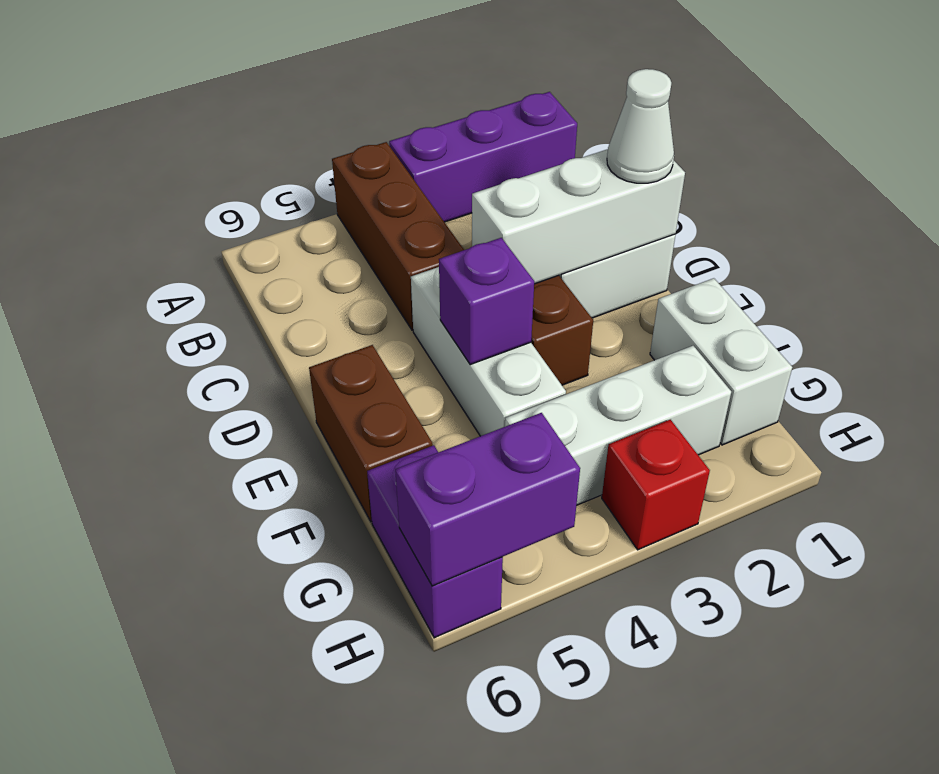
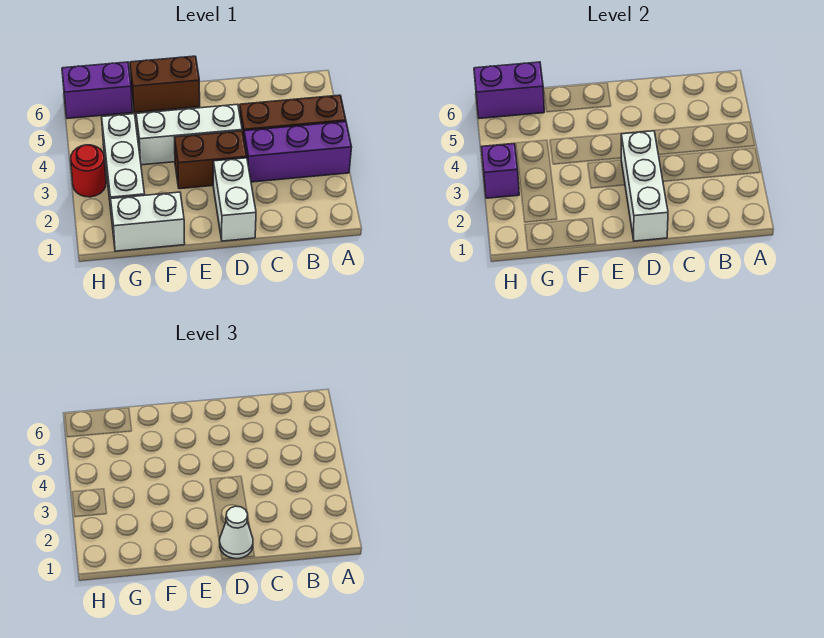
purple 1x3 brick [389,92,577,222] -> purple 1x3 brick turned to [244,122,352,182]
purple 1x1 brick [439,238,534,365] -> purple 1x1 brick moved to [481,143,519,198]
red 1x1 brick [602,420,710,550] -> red 1x1 round brick [71,145,106,197]
purple 1x2 brick [395,413,580,586] -> purple 1x2 brick turned to [474,62,544,119]

